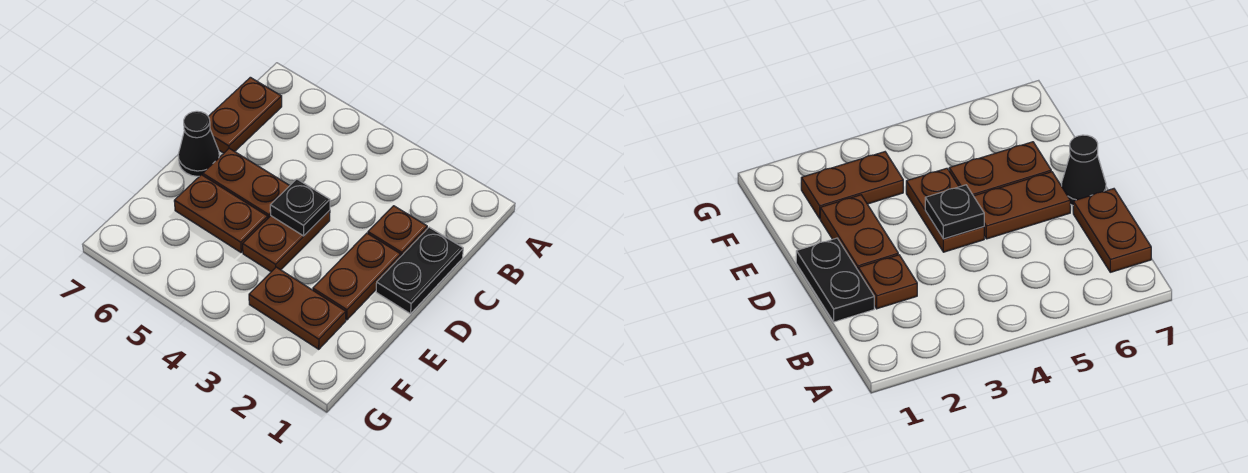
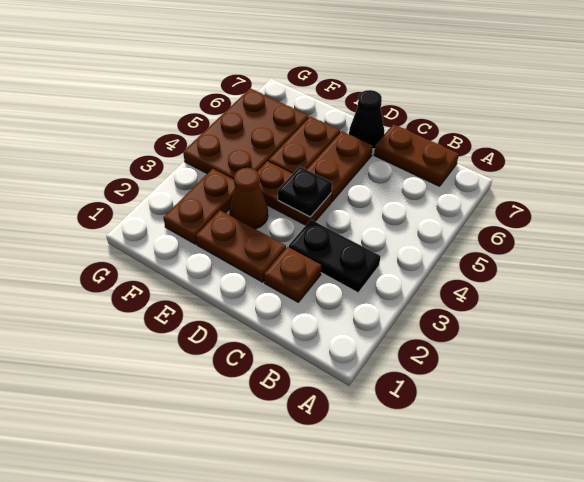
black 1x2 plate [376,227,463,314] -> black 1x2 plate moved to [289,220,381,293]
none -> brown 1x1 cone [229,168,268,229]
none -> brown 2x3 plate [183,88,309,179]

